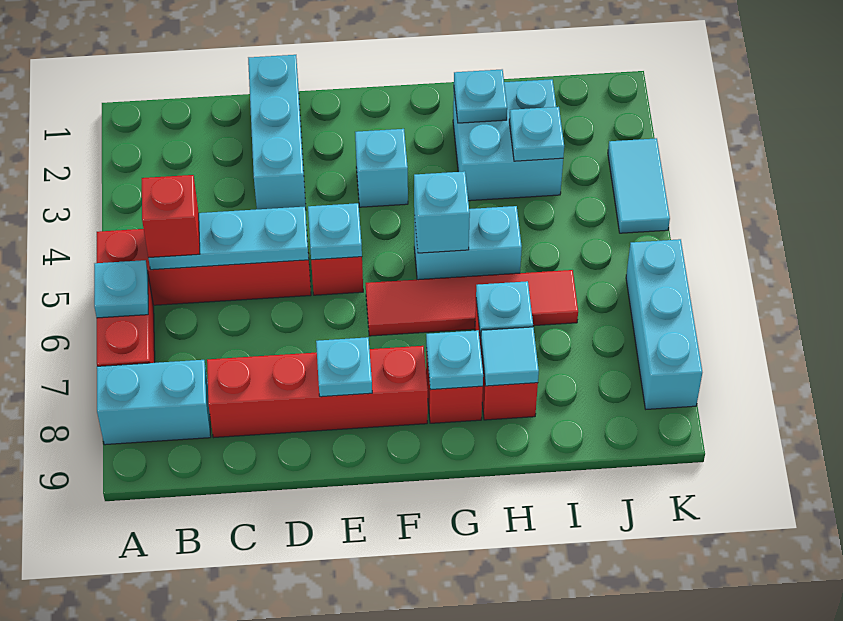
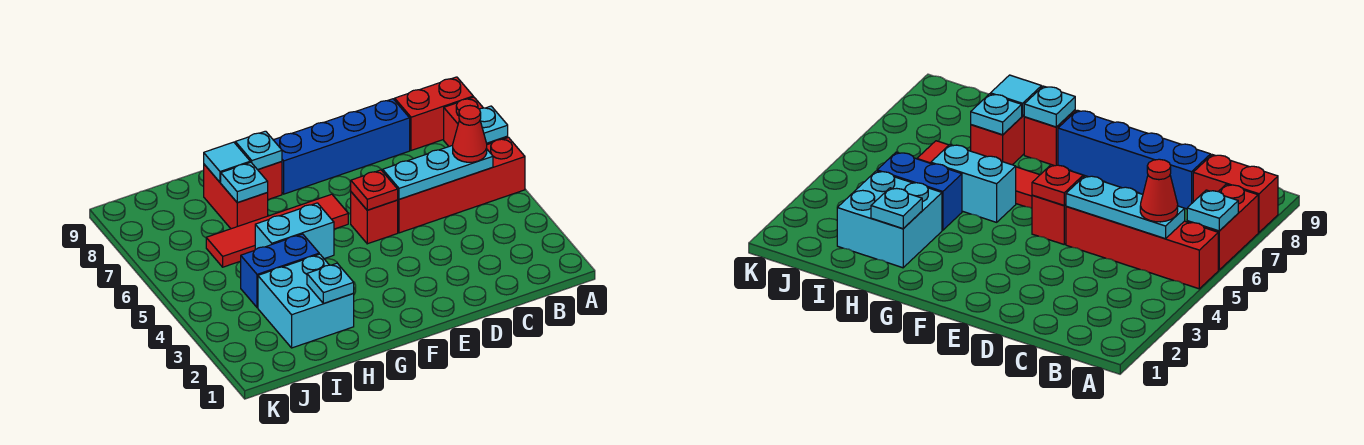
cyan 1x2 brick [97,360,211,445] -> red 1x2 brick [395,77,473,150]
red 1x1 brick [142,175,200,258] -> red 1x1 cone [453,106,487,162]
red 1x4 brick [207,346,428,438] -> blue 1x4 brick [274,99,410,194]
cyan 1x3 brick [248,55,306,210] -> none
cyan 1x1 plate [308,203,362,260] -> red 1x1 plate [351,170,398,210]
cyan 1x1 plate [316,337,372,397] -> none
cyan 1x1 brick [355,129,408,207] -> none
cyan 1x1 brick [414,171,470,253] -> none
none -> blue 1x2 brick [241,234,319,308]
cyan 1x1 plate [509,107,564,161] -> none
cyan 1x2 tile [608,138,670,233] -> none
cyan 1x3 brick [626,239,702,409] -> none

